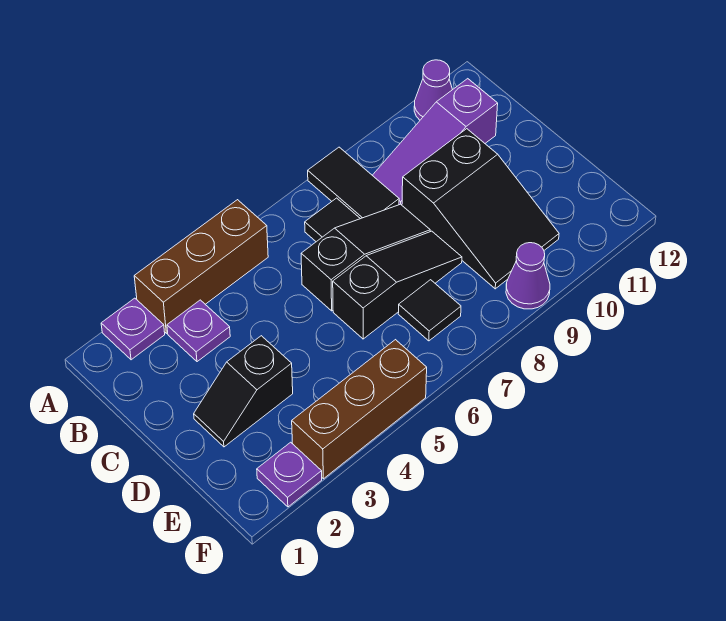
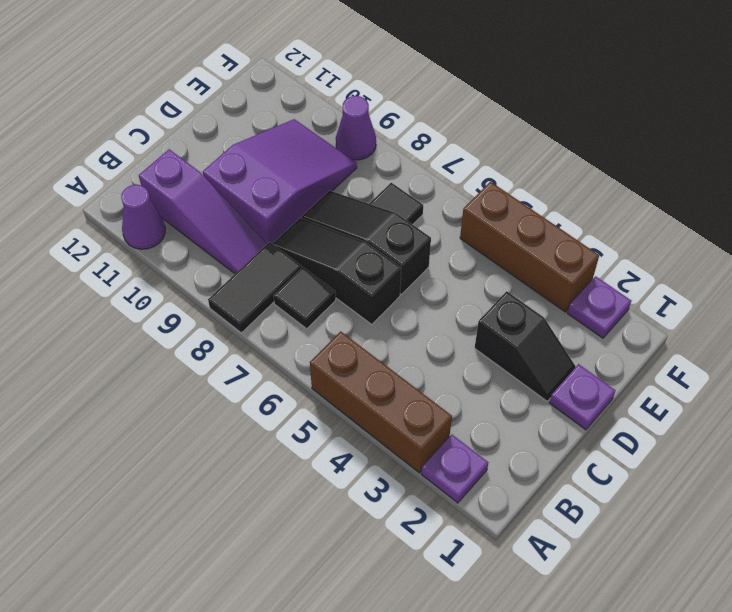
purple 1x1 plate [167,300,230,362] -> purple 1x1 plate moved to [549,364,616,430]
black 2x3 slope [402,129,559,289] -> purple 2x3 slope [203,119,357,244]

